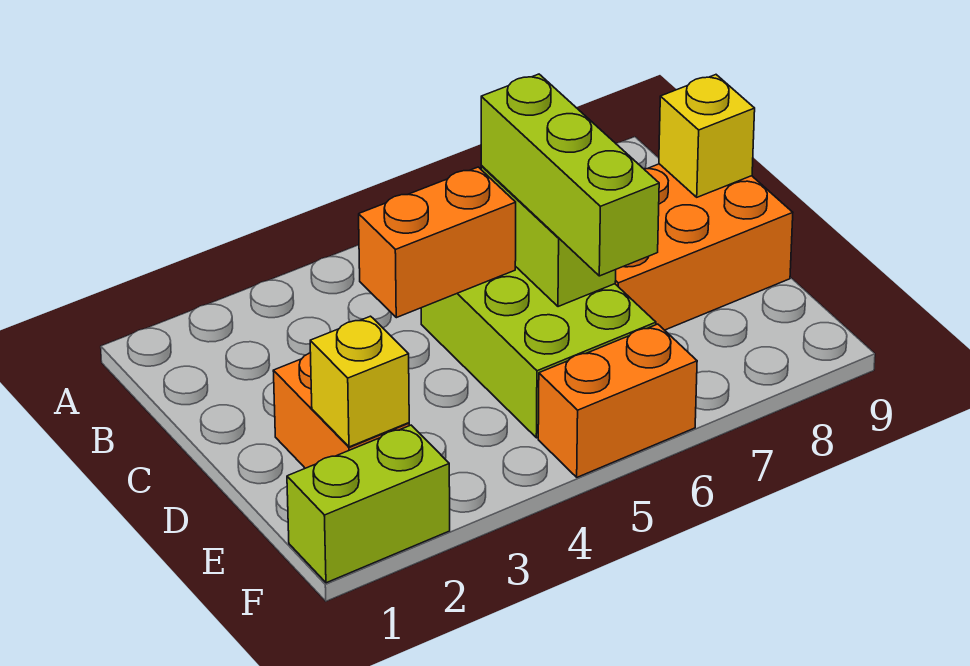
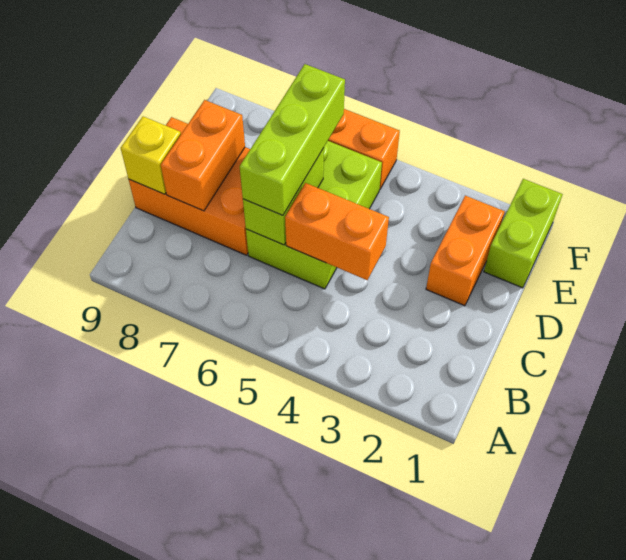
none -> orange 1x2 brick [161,100,245,211]
yellow 1x1 brick [310,316,409,447] -> none
lime 1x2 brick [287,425,450,583] -> lime 1x2 brick turned to [484,179,563,288]

